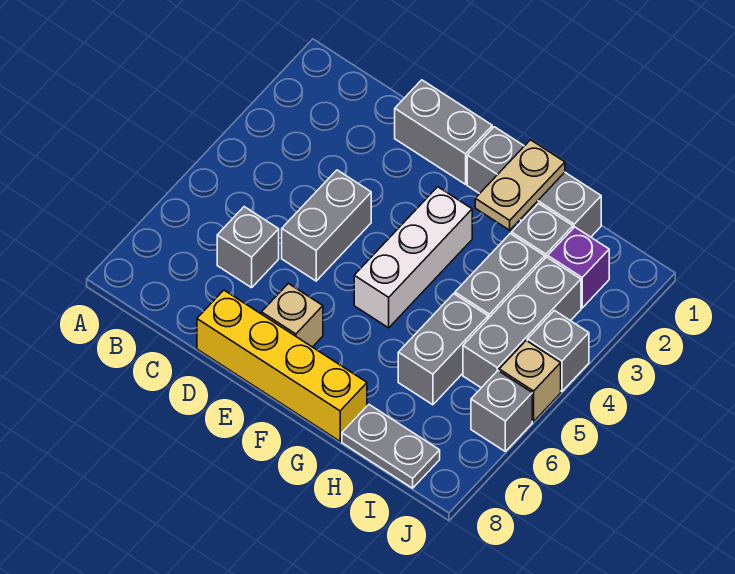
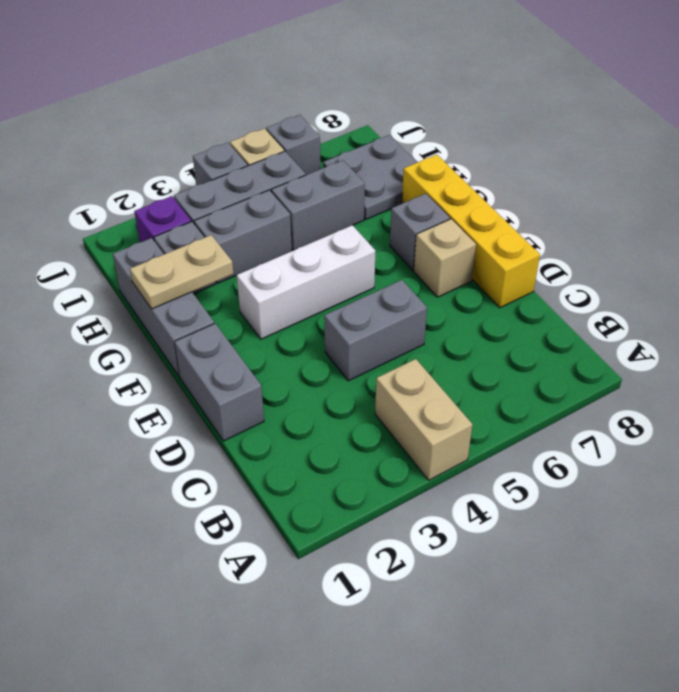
none -> tan 1x2 brick [375,359,472,480]
grey 1x1 brick [217,207,279,288] -> grey 1x1 brick moved to [390,194,450,270]
grey 1x2 plate [342,405,440,488] -> grey 2x2 plate [323,135,417,219]

